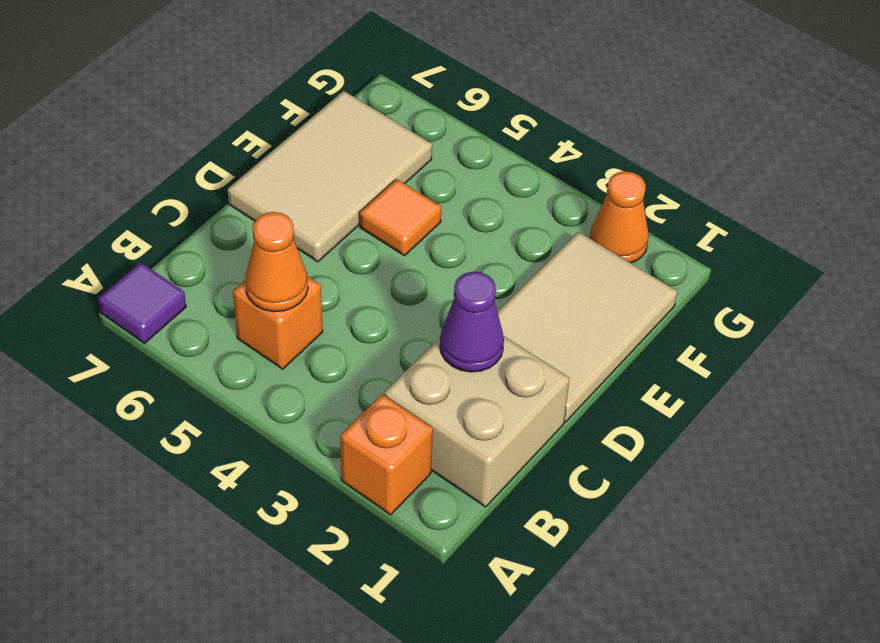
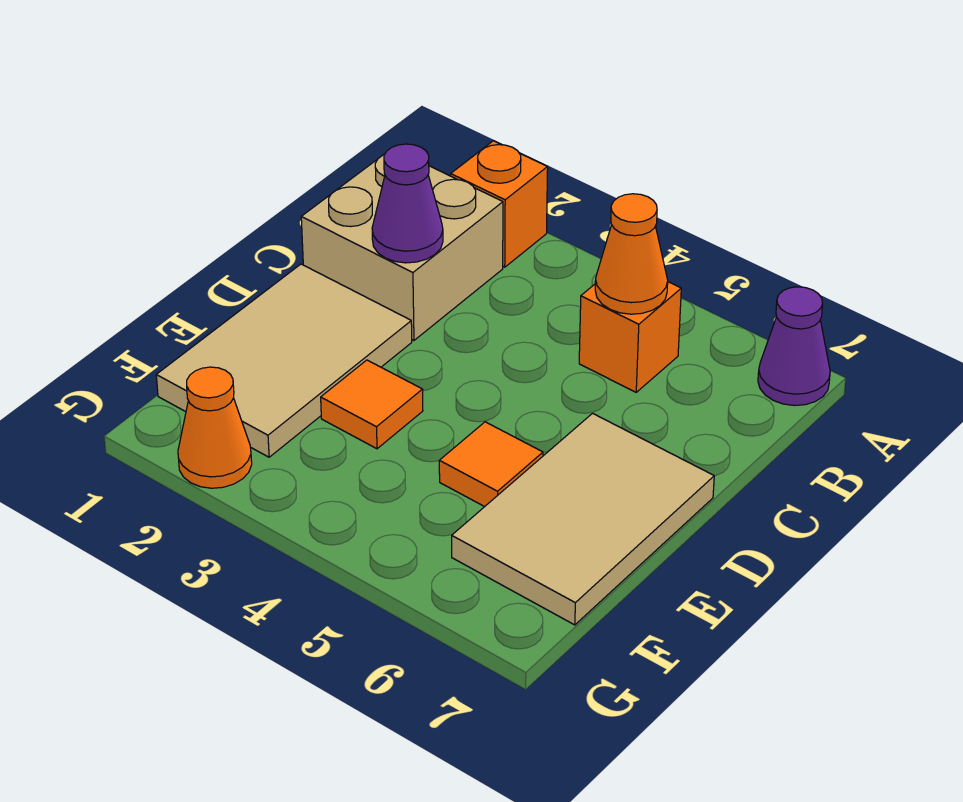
purple 1x1 tile [98,262,186,343] -> purple 1x1 cone [758,287,830,406]
none -> orange 1x1 tile [321,360,423,449]

